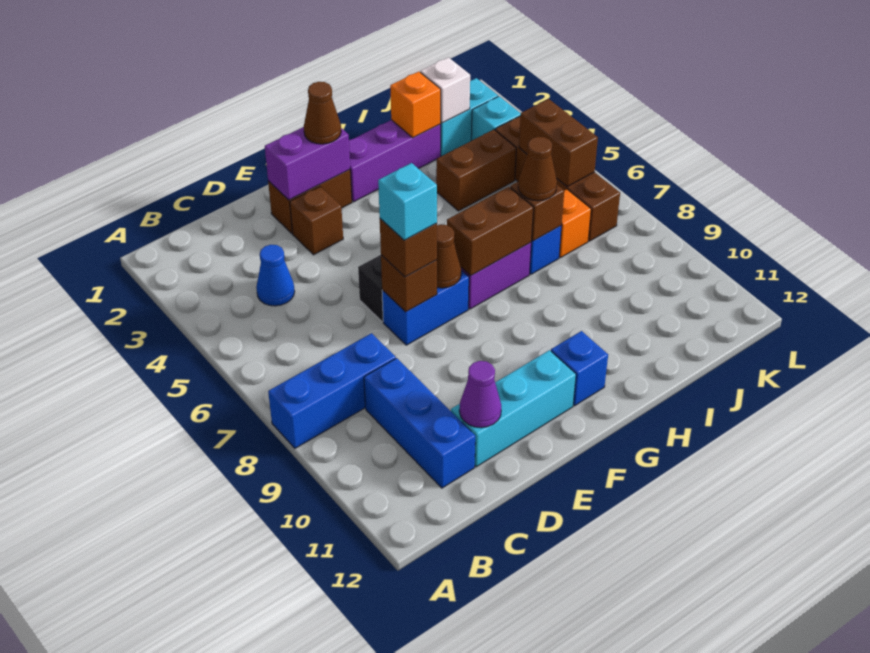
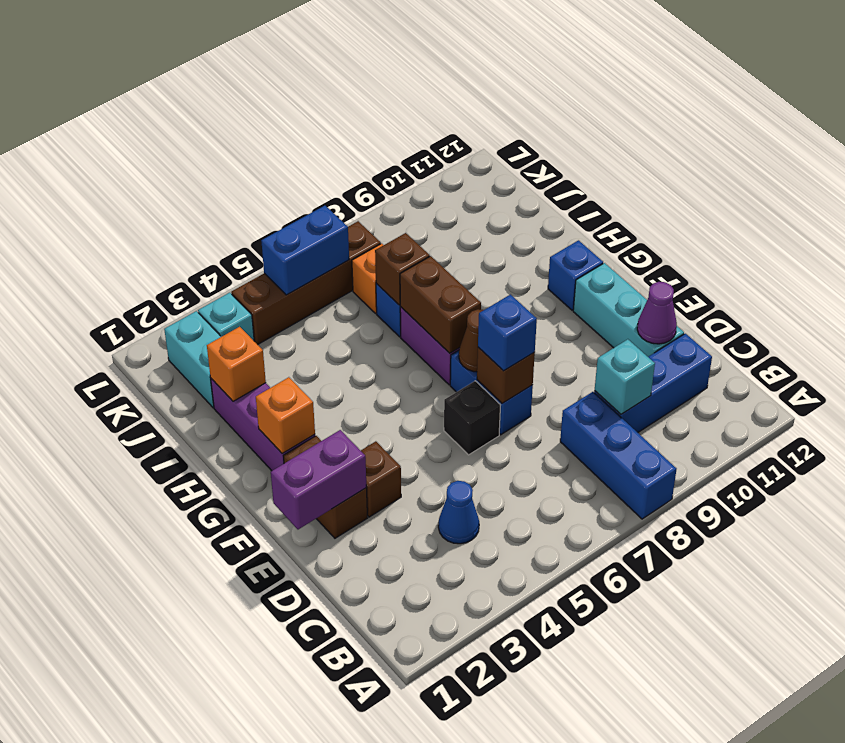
purple 1x2 brick [265,127,350,200] -> purple 1x2 brick turned to [271,430,366,529]
brown 1x1 brick [380,219,437,277] -> blue 1x1 brick [478,295,537,371]
cyan 1x1 brick [378,163,437,240] -> cyan 1x1 brick moved to [595,339,655,414]
brown 1x1 cone [304,82,341,144] -> none
none -> orange 1x1 brick [256,377,315,453]
brown 1x2 brick [436,130,516,211] -> none
brown 1x1 cone [518,137,557,201] -> none
white 1x1 brick [420,57,470,123] -> none
brown 1x2 brick [519,99,598,187] -> blue 1x2 brick [261,206,349,295]

